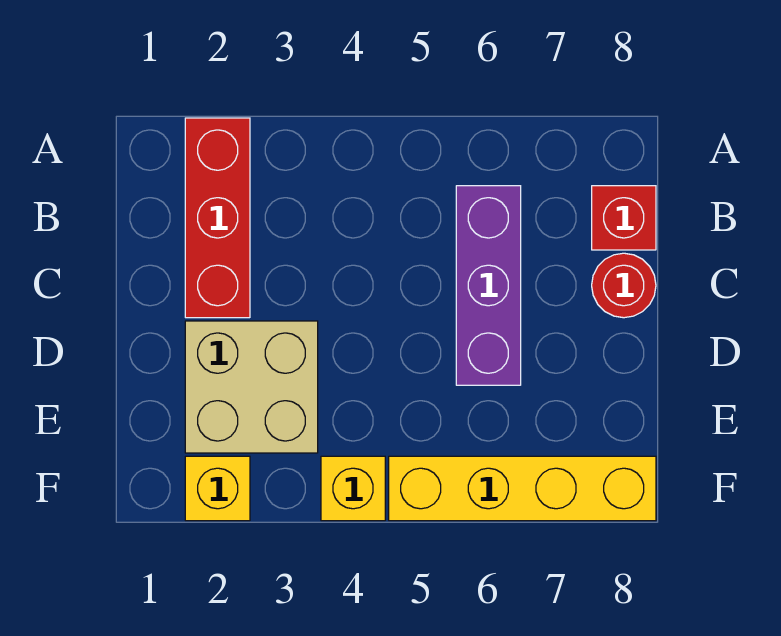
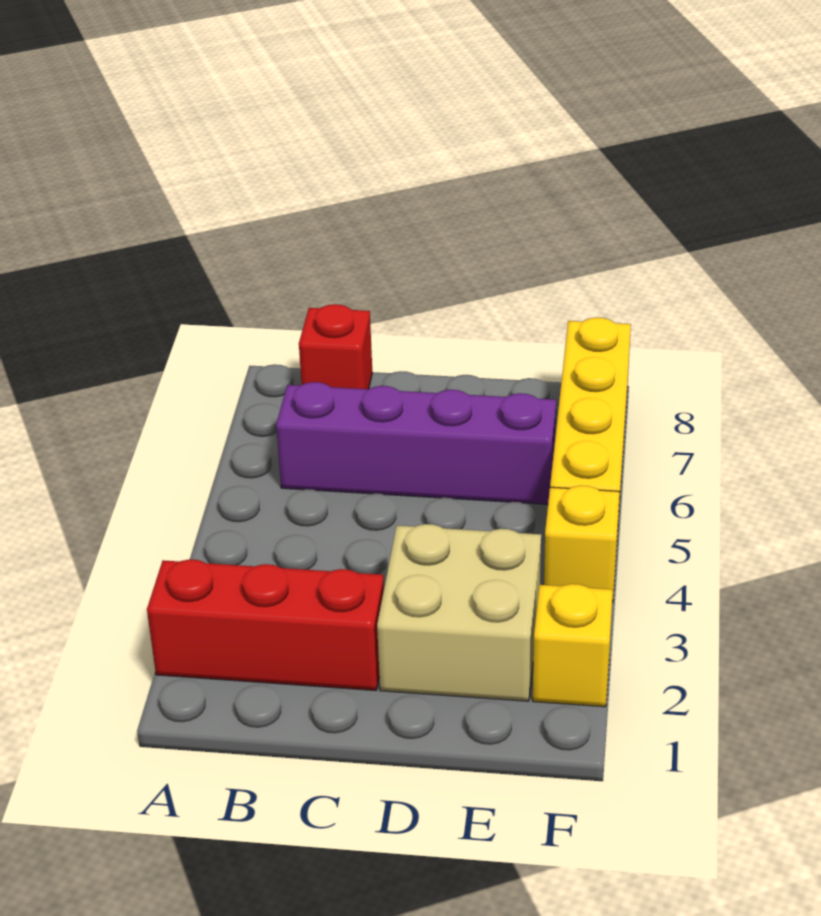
purple 1x3 brick [456,186,521,385] -> purple 1x4 brick [276,382,556,504]
red 1x1 round brick [592,253,656,318] -> none

